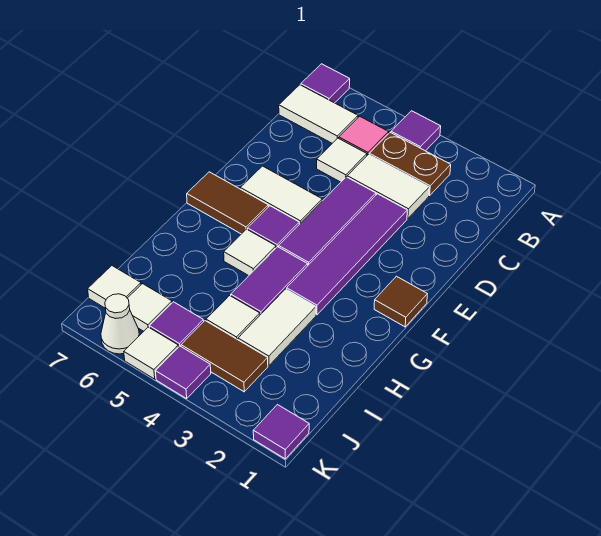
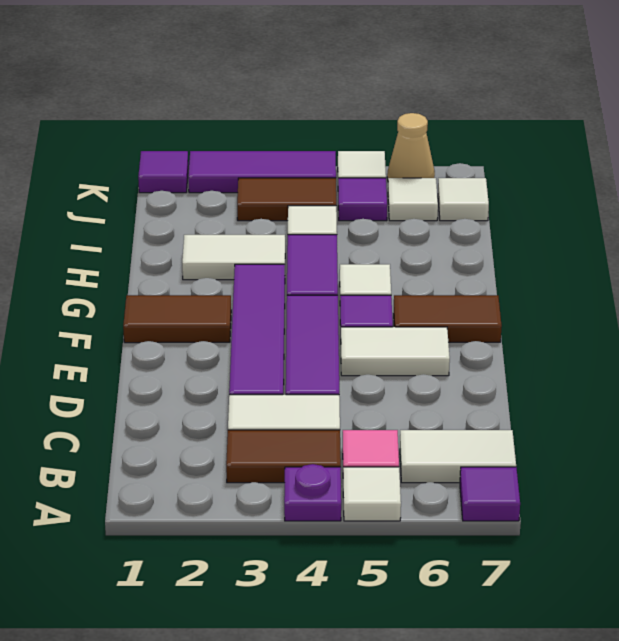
purple 1x1 tile [391,111,441,151] -> purple 1x1 plate [284,464,341,521]
brown 1x2 plate [369,133,451,196] -> brown 1x2 tile [226,430,341,483]
white 1x1 tile [317,138,367,182] -> white 1x1 tile moved to [343,467,401,521]
brown 1x1 tile [374,276,427,327] -> brown 1x2 tile [123,295,231,343]
white 1x2 tile [238,289,316,366] -> white 1x2 tile turned to [182,235,285,280]
purple 1x1 tile [156,346,211,399] -> purple 1x3 tile [188,151,336,193]
white 1x1 cone [101,294,139,354] -> tan 1x1 cone [387,113,435,180]

